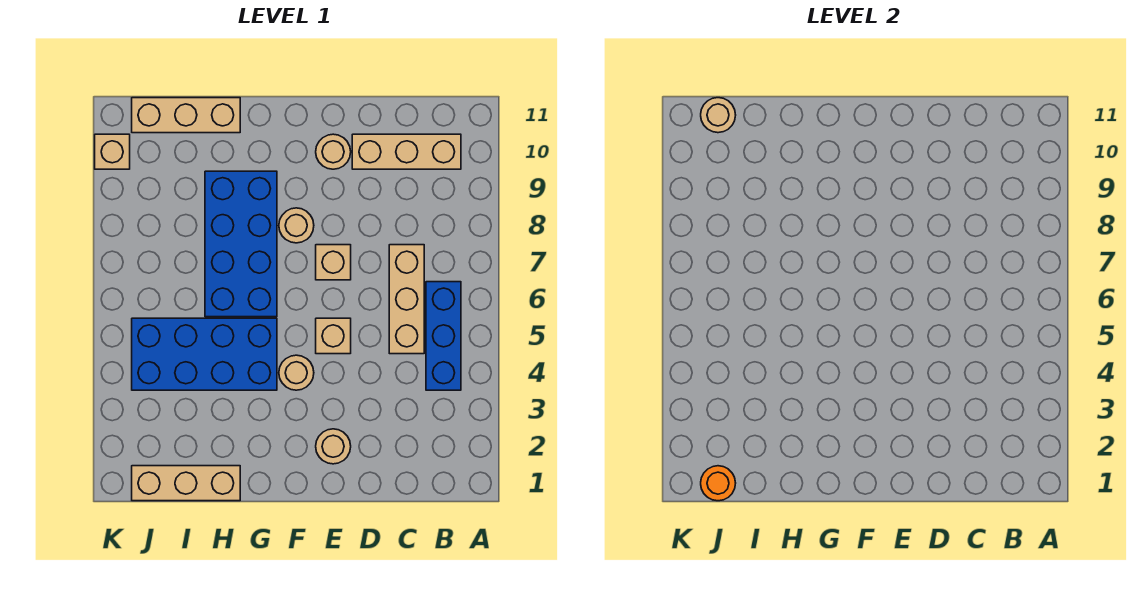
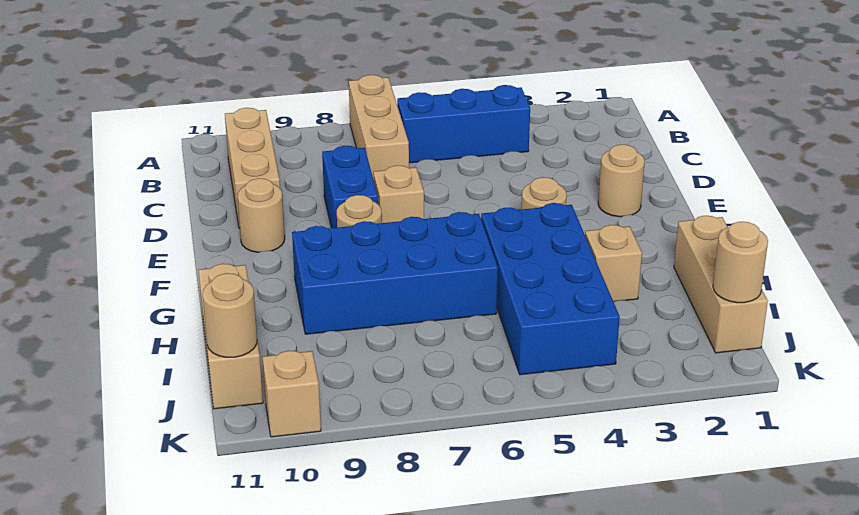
tan 1x3 brick [389,245,424,354] -> tan 1x3 brick turned to [349,75,409,180]
none -> blue 1x2 brick [322,146,378,228]
tan 1x1 brick [316,318,351,354] -> tan 1x1 brick moved to [585,225,642,302]
orange 1x1 round brick [701,466,736,501] -> tan 1x1 round brick [713,222,768,303]

